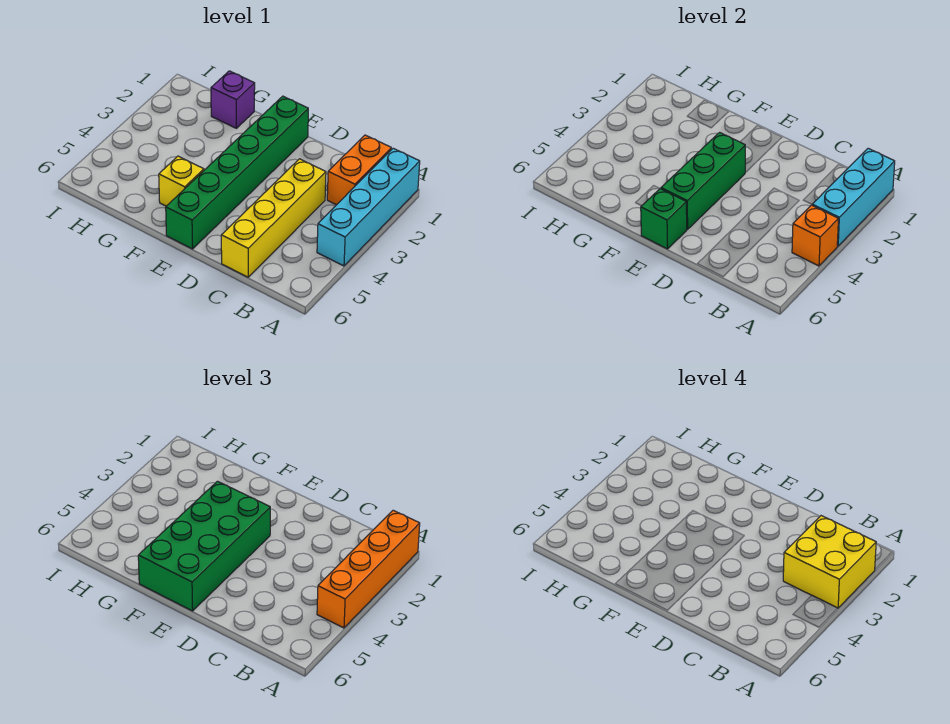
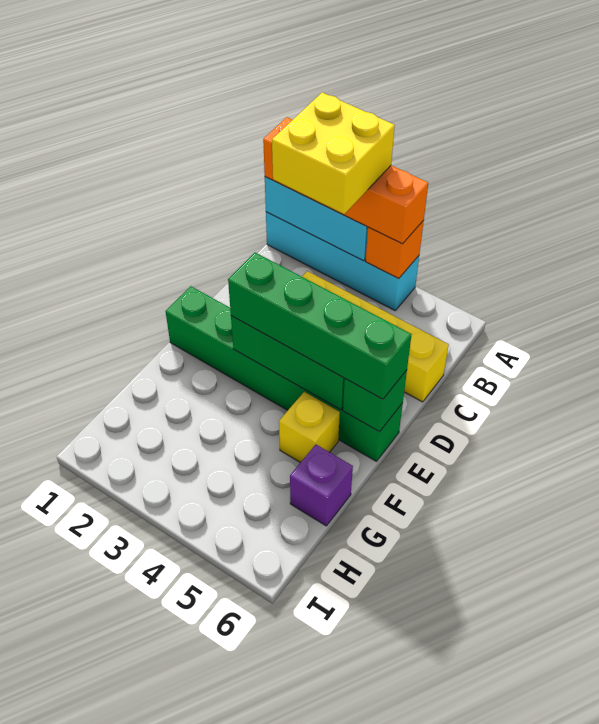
orange 1x2 brick [327,135,391,205] -> none
green 2x4 brick [138,481,270,611] -> green 1x4 brick [228,253,412,399]
purple 1x1 brick [211,71,255,128] -> purple 1x1 brick moved to [290,445,353,526]

